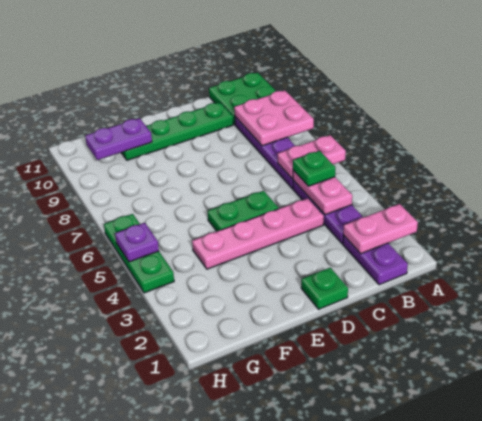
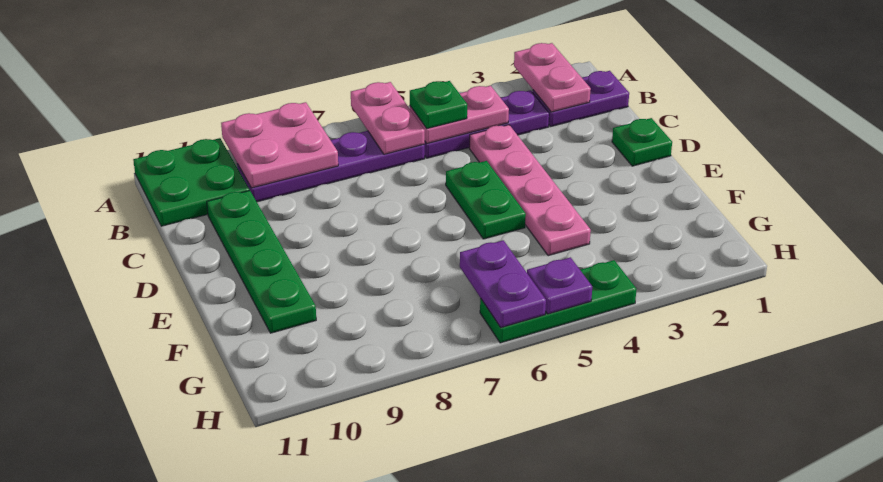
purple 1x2 plate [85,118,152,160] -> purple 1x2 plate moved to [460,240,546,328]

